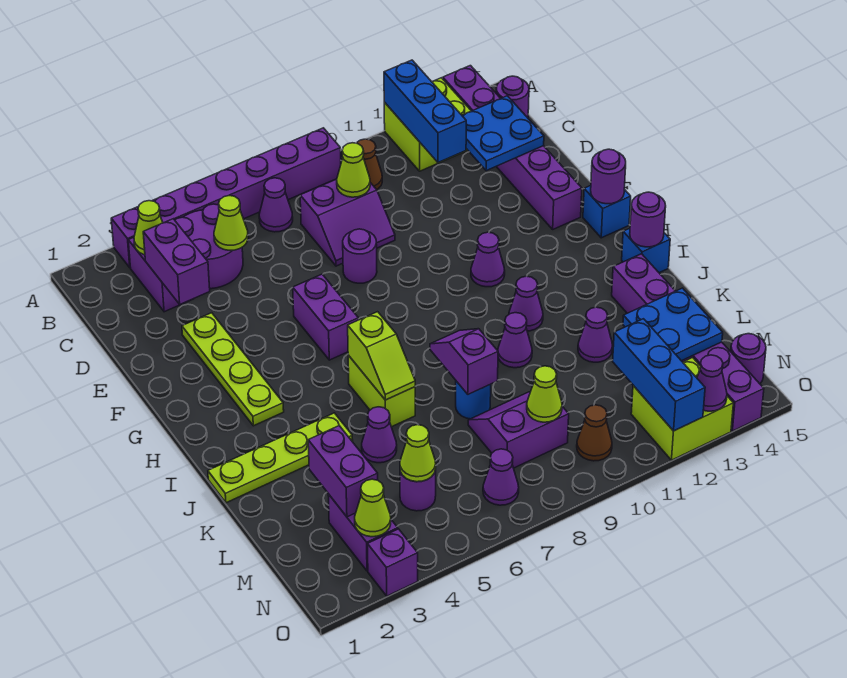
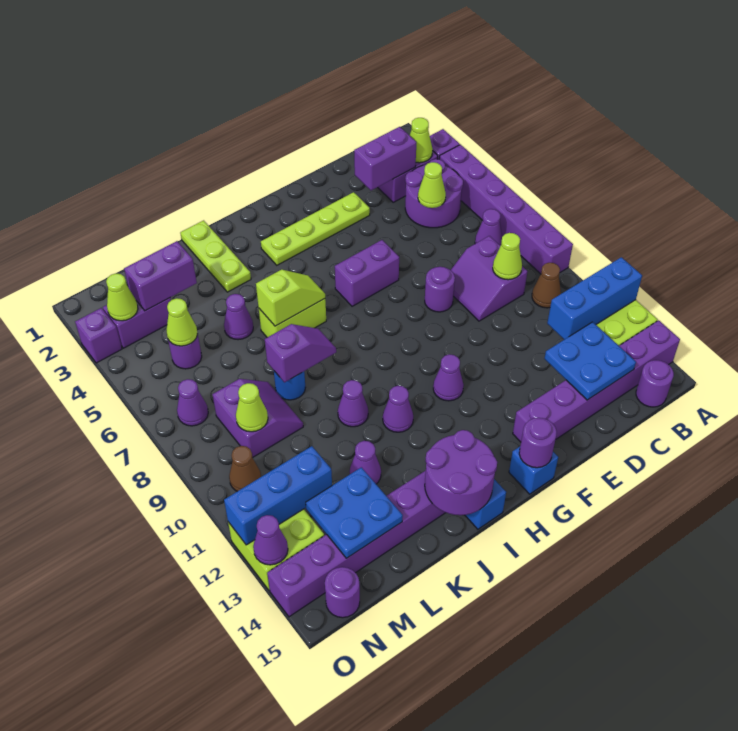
lime 1x2 slope [348,312,415,400] -> lime 1x2 slope turned to [256,270,325,326]
purple 1x1 round brick [630,192,666,247] -> purple 2x2 round brick [425,430,497,515]
lime 1x4 plate [208,413,353,503] -> lime 1x3 plate [180,220,251,292]

